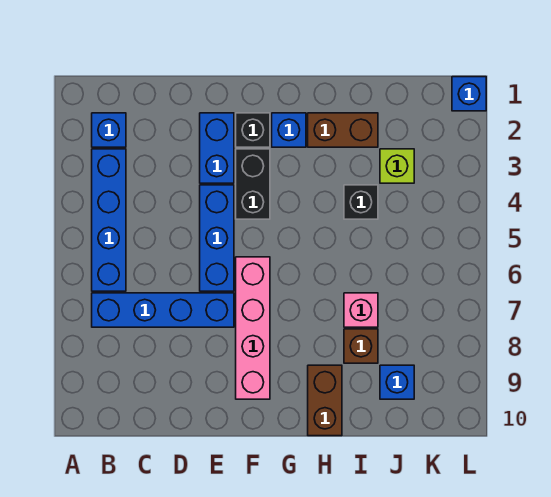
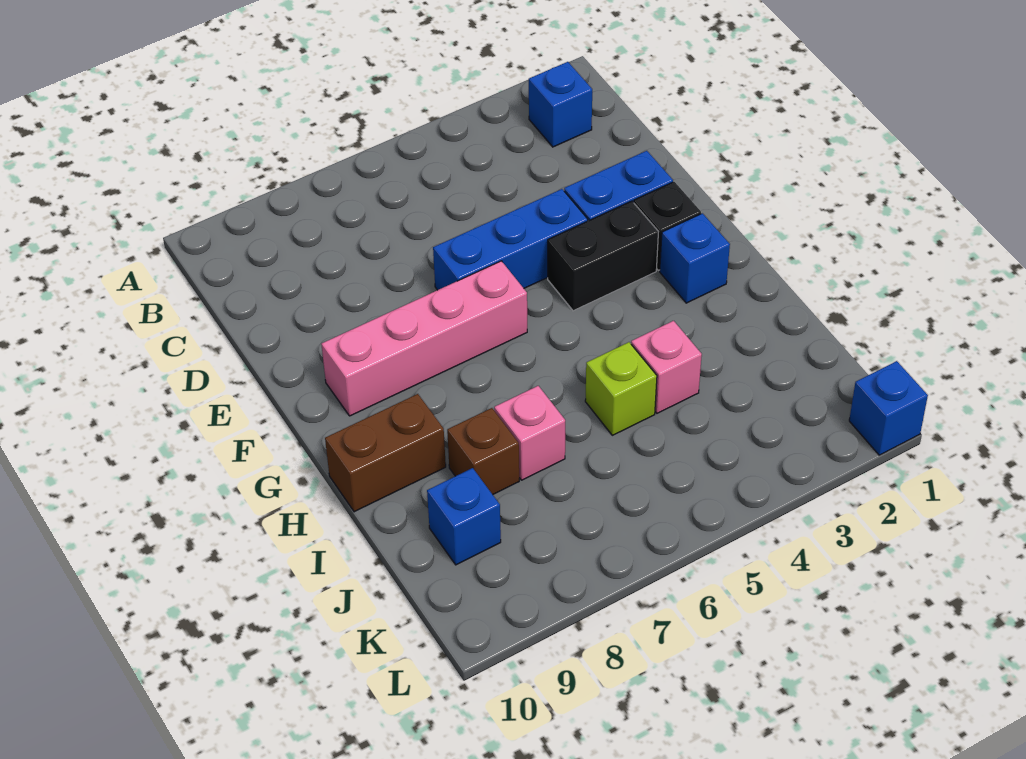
blue 1x4 brick [92,149,126,291] -> none
blue 1x4 brick [92,293,234,327] -> none
brown 1x2 brick [308,113,378,147] -> none
black 1x1 brick [344,185,378,219] -> pink 1x1 brick [631,321,702,413]
lime 1x1 brick [380,149,414,183] -> lime 1x1 brick moved to [585,342,657,435]

